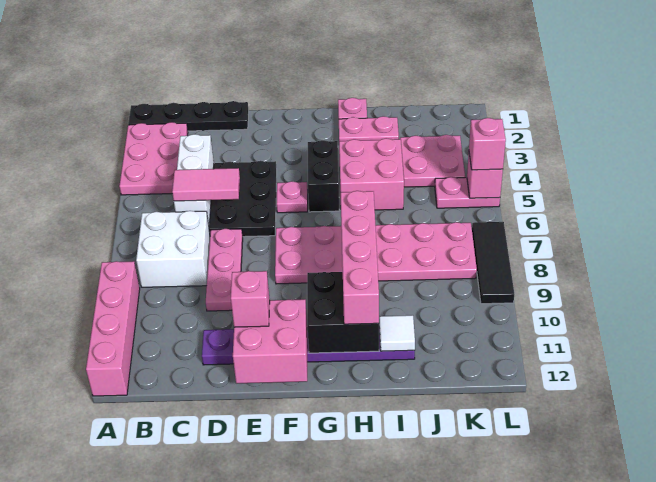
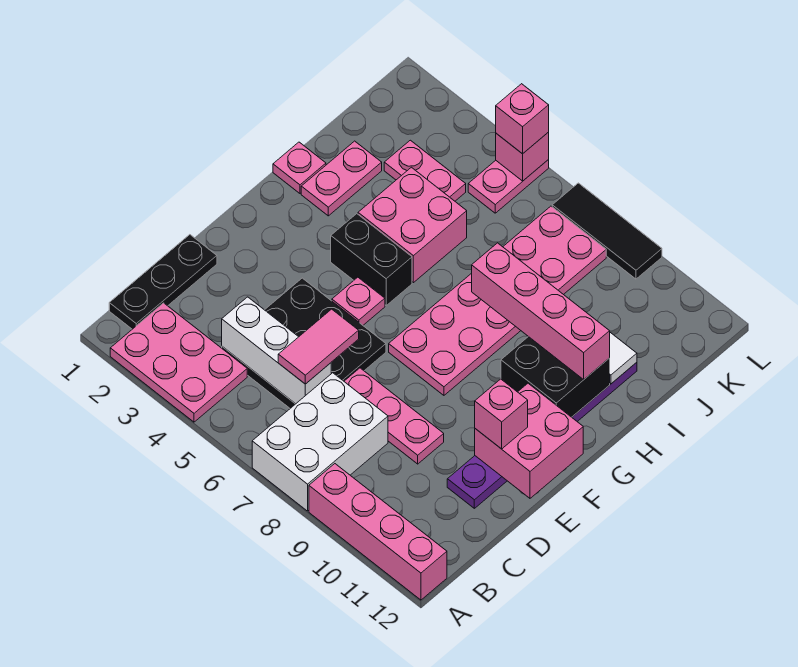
black 1x4 plate [128,101,249,131] -> black 1x3 plate [109,235,217,329]
white 2x2 brick [136,211,210,287] -> white 2x3 brick [252,373,388,511]
pink 2x2 plate [400,135,465,187] -> pink 1x2 plate [384,140,466,201]

